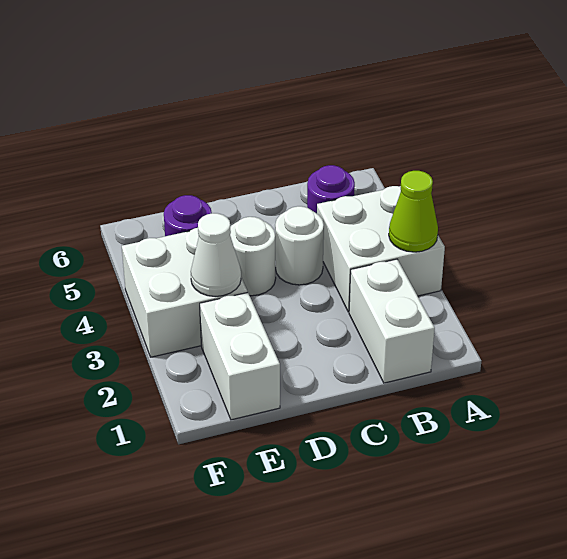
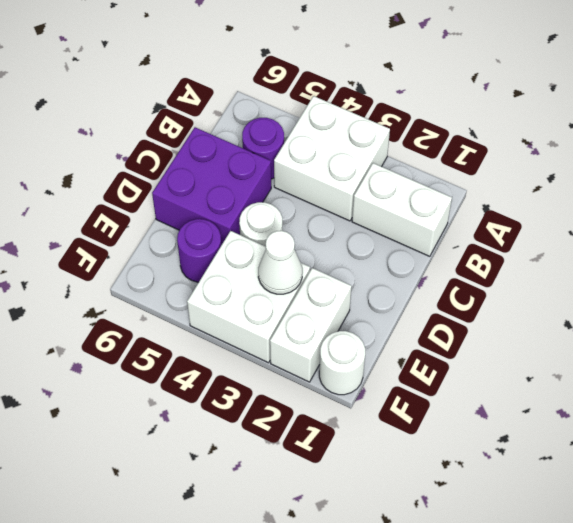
lime 1x1 cone [389,171,438,252] -> none
white 1x1 round brick [275,206,324,285] -> white 1x1 round brick moved to [319,331,365,395]
none -> purple 2x2 brick [152,127,271,245]
white 1x2 brick [200,292,280,420] -> white 1x2 brick turned to [270,268,352,382]

